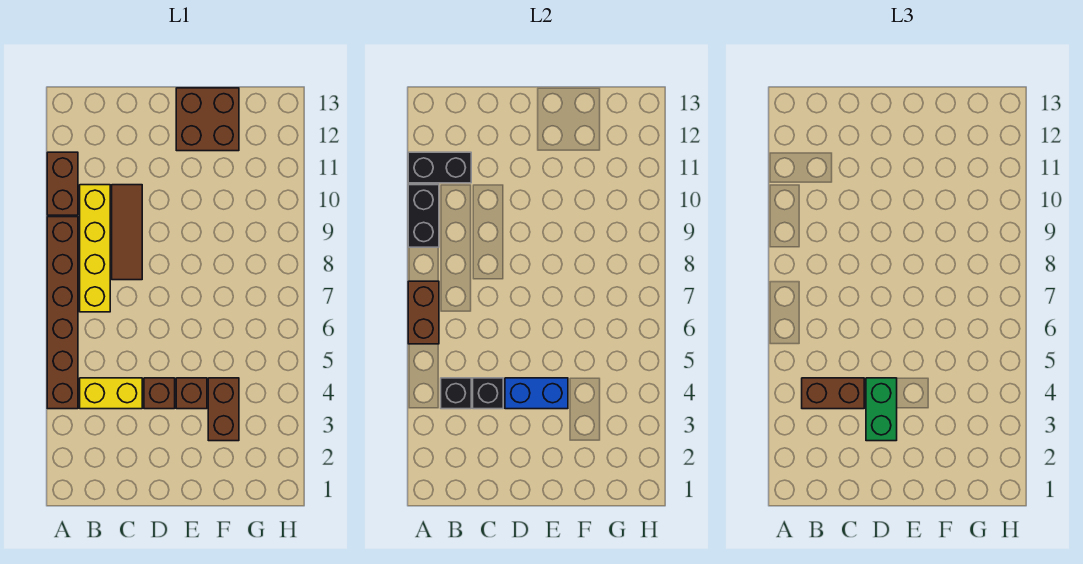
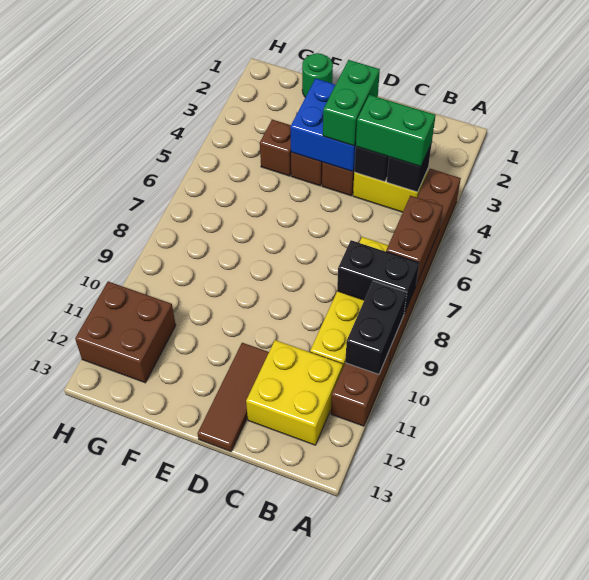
black 1x2 brick [408,152,471,183] -> black 1x2 brick moved to [337,240,419,313]
brown 1x2 brick [802,378,864,409] -> green 1x2 brick [356,95,436,167]
none -> yellow 2x2 brick [246,340,343,445]
brown 1x3 tile [112,185,142,280] -> brown 1x3 tile moved to [198,343,269,451]
blue 1x2 brick [505,378,568,409] -> blue 2x2 brick [290,79,356,172]
brown 2x2 brick [176,88,239,151] -> brown 2x2 brick moved to [75,282,176,383]
none -> green 1x1 round brick [302,53,333,97]
brown 1x2 brick [208,378,239,441] -> brown 1x1 brick [260,119,291,176]

